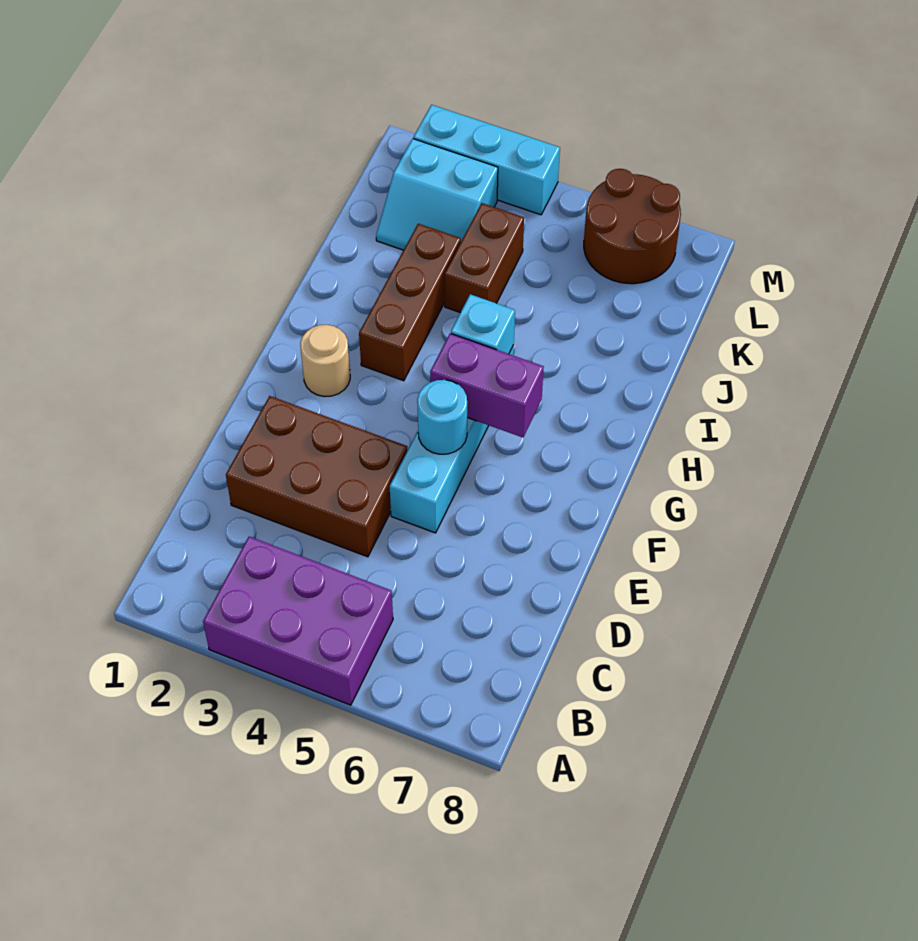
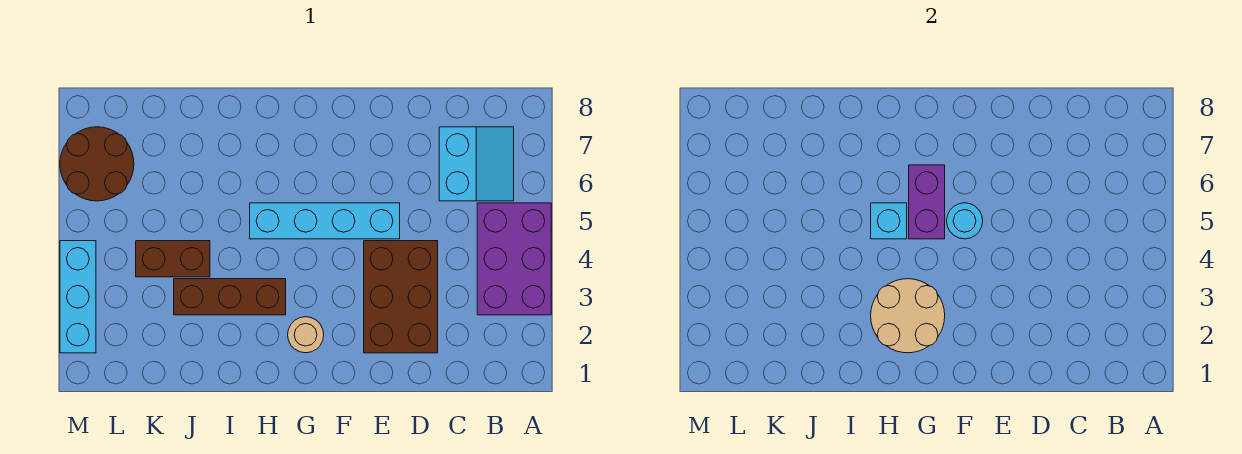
none -> tan 2x2 round brick [871,279,945,353]
cyan 2x2 slope [376,139,498,250] -> cyan 2x2 slope moved to [439,127,514,201]

